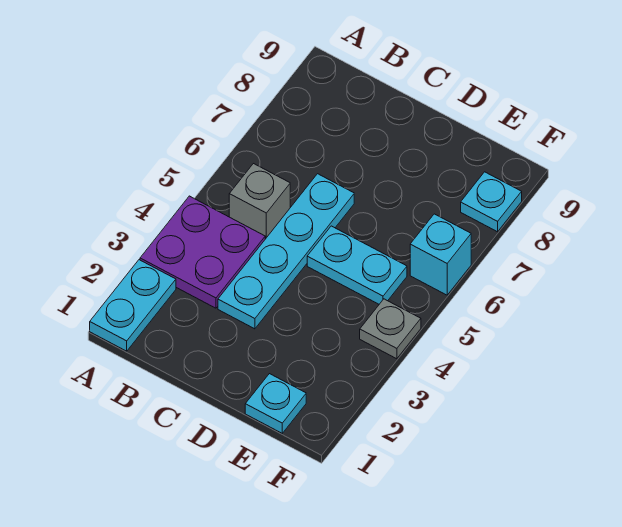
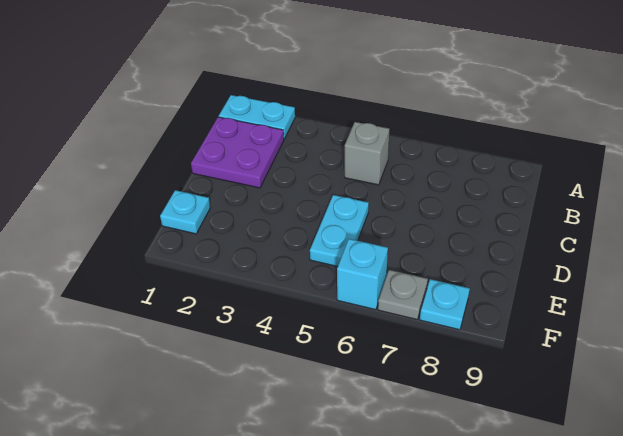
purple 2x2 plate [140,196,265,308] -> purple 2x2 plate moved to [191,117,284,188]
cyan 1x4 plate [218,174,354,329] -> none
grey 1x1 plate [360,299,421,359] -> grey 1x1 plate moved to [378,270,428,319]

